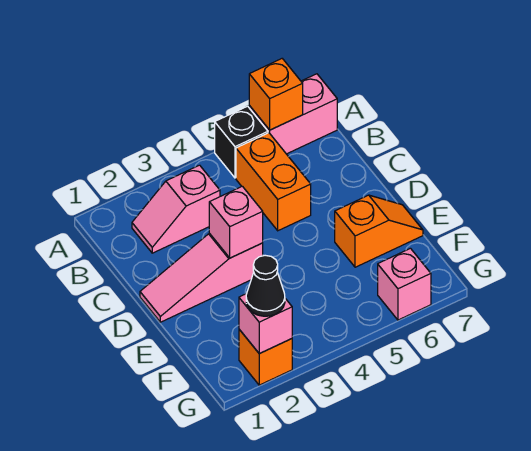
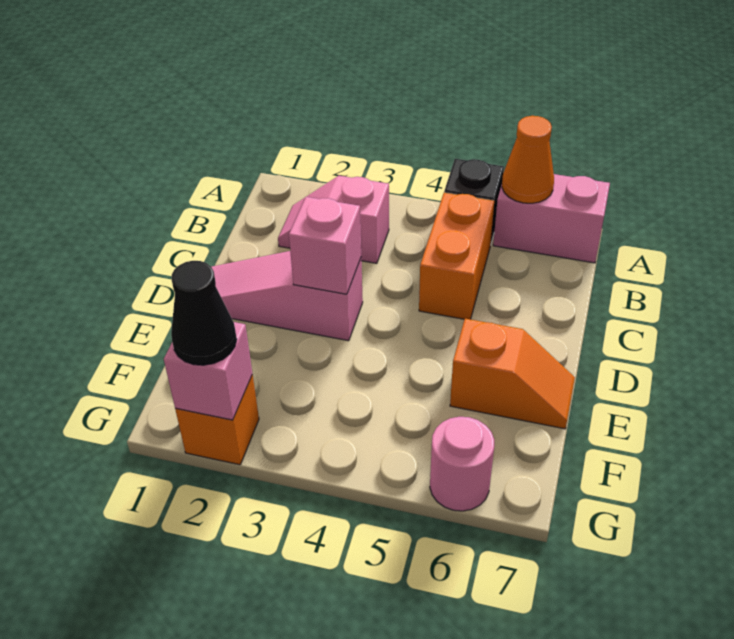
orange 1x1 brick [249,59,303,130] -> orange 1x1 cone [502,116,554,203]
pink 1x1 brick [378,248,431,320] -> pink 1x1 round brick [430,417,494,511]

